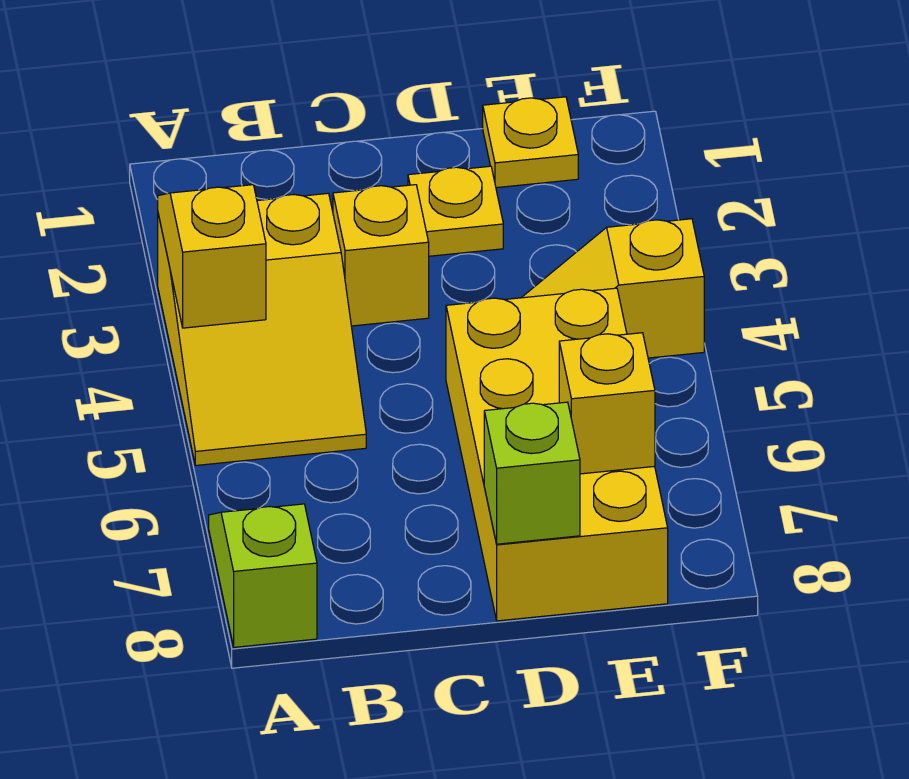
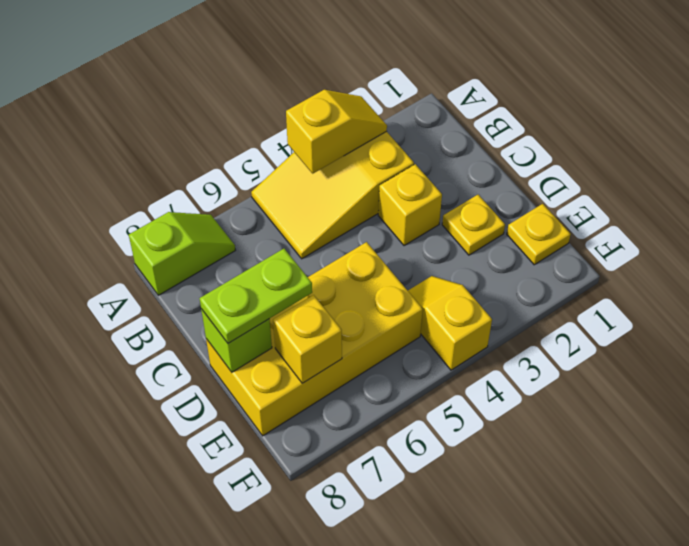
none -> lime 1x2 plate [200,249,312,343]

